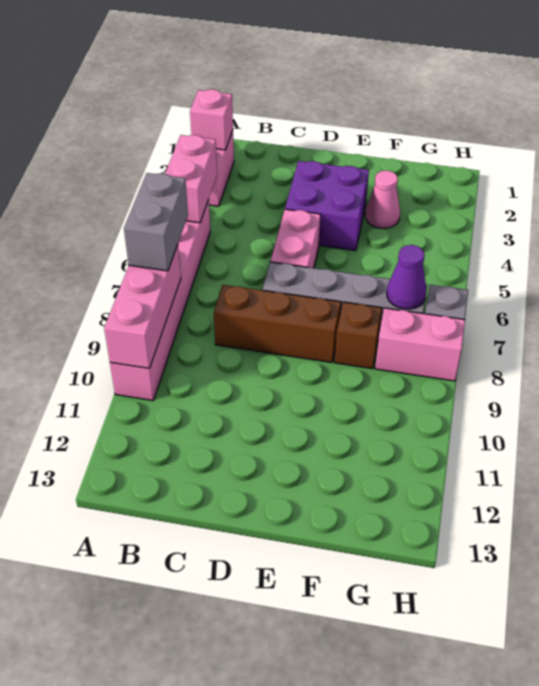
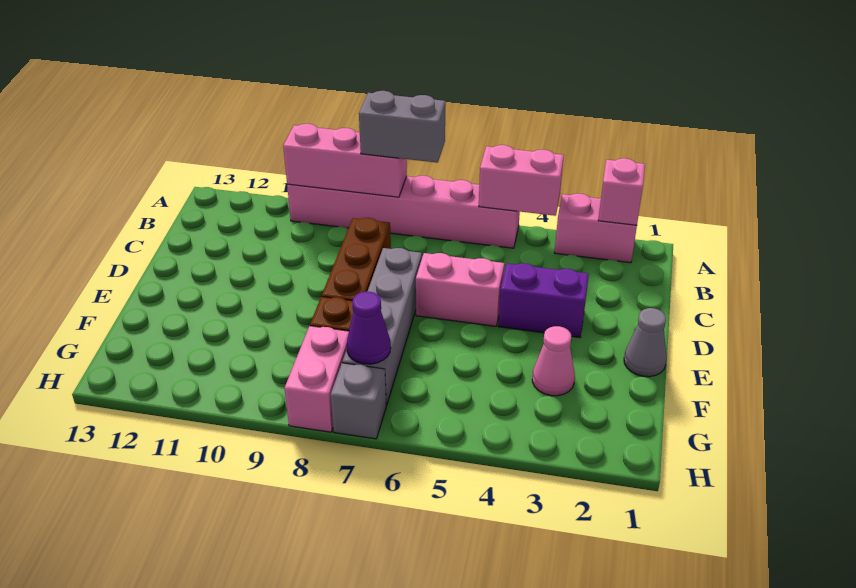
purple 2x2 brick [285,161,369,251] -> purple 1x2 brick [499,263,589,338]
none -> grey 1x1 cone [624,308,667,377]

